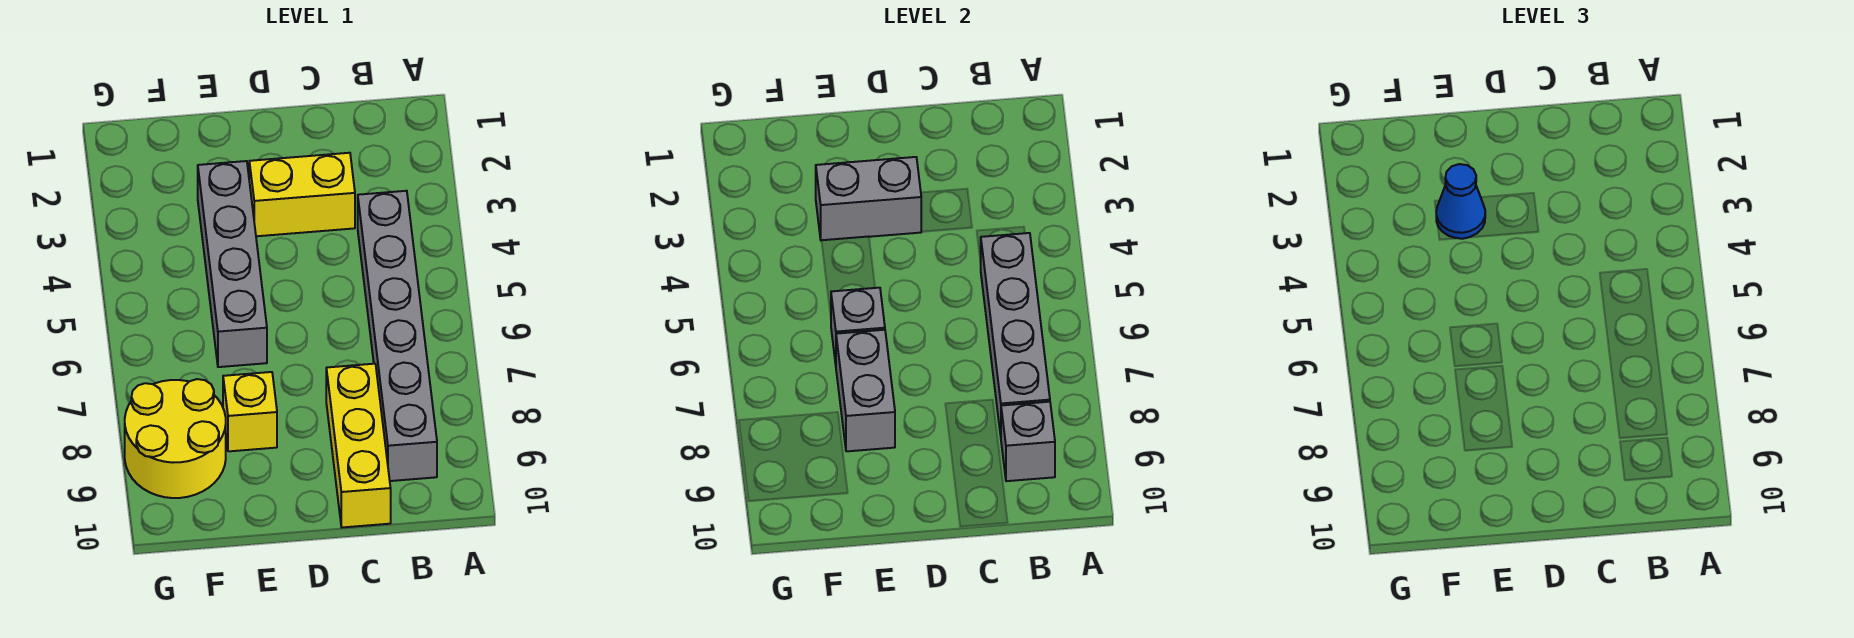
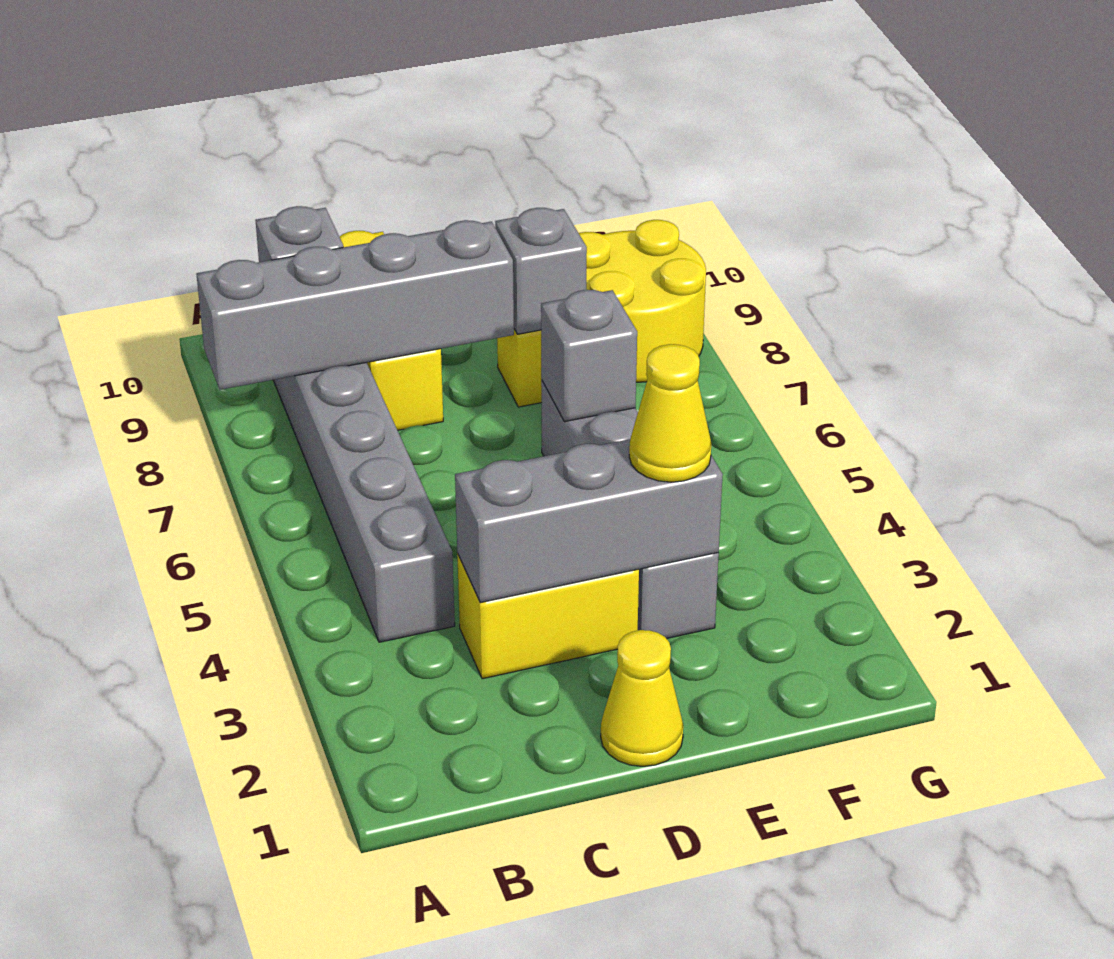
grey 1x4 brick [980,233,1050,436] -> grey 1x4 brick turned to [196,220,514,390]
none -> yellow 1x1 cone [601,630,683,766]
grey 1x2 brick [816,157,921,241] -> grey 1x3 brick [455,439,723,603]
blue 1x1 cone [1436,164,1485,239] -> yellow 1x1 cone [629,344,711,482]
grey 1x2 brick [836,330,895,451] -> grey 1x1 brick [495,208,587,334]

